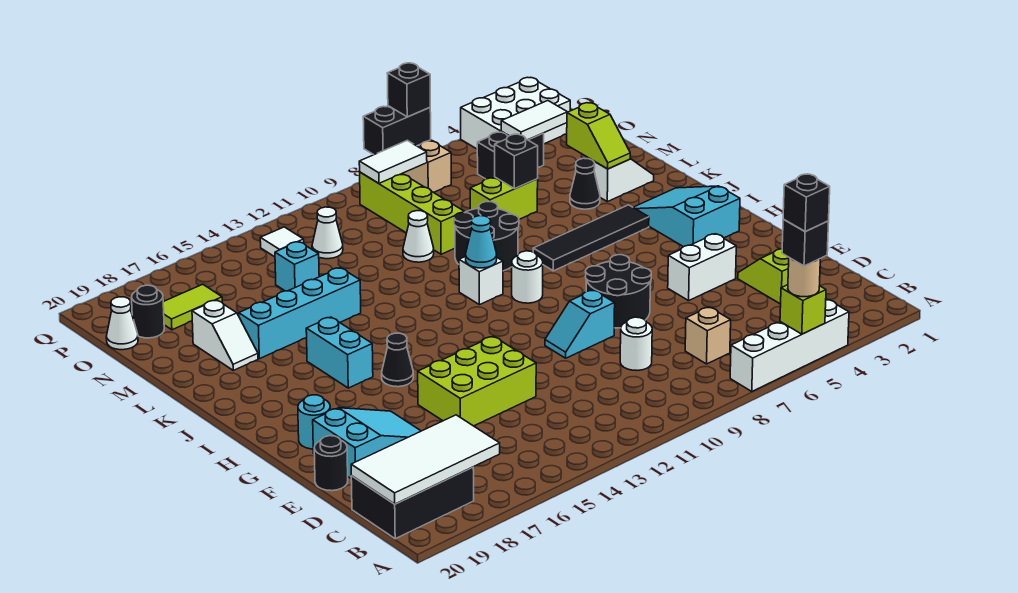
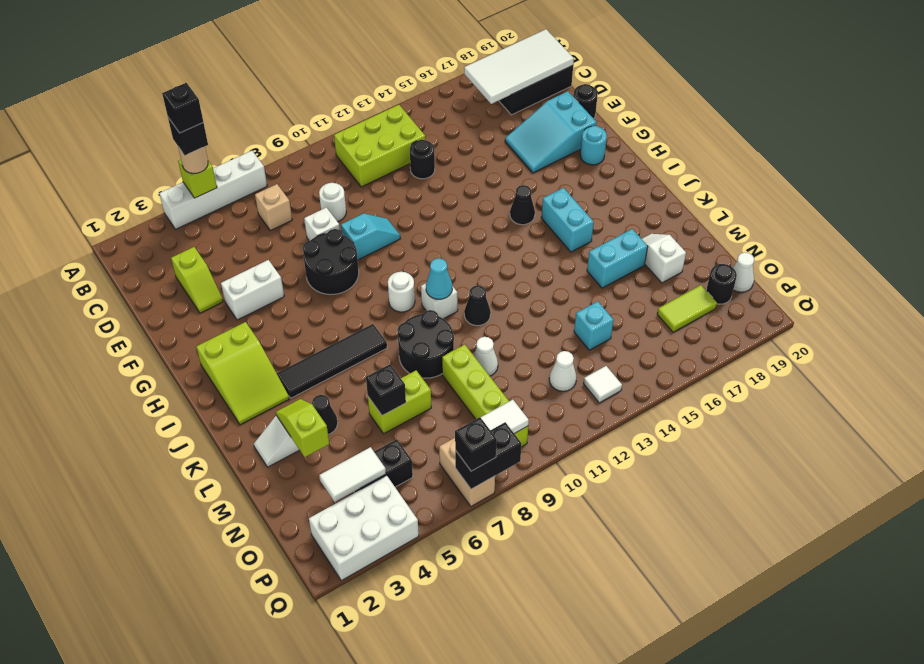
none -> black 1x1 round brick [410,140,435,179]
none -> white 1x1 brick [304,207,340,241]
lime 2x3 brick [418,336,536,426] -> lime 2x3 brick moved to [334,105,425,187]
cyan 2x3 slope [633,186,740,247] -> lime 2x3 slope [196,322,289,425]
none -> black 1x1 cone [464,285,491,326]
cyan 1x4 brick [239,268,361,359] -> cyan 1x2 brick [587,229,648,288]

